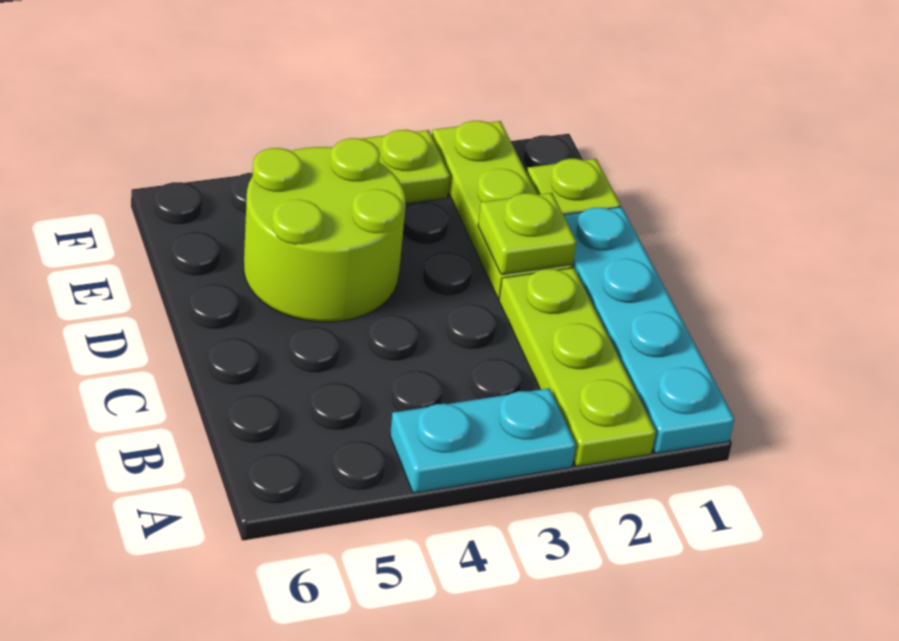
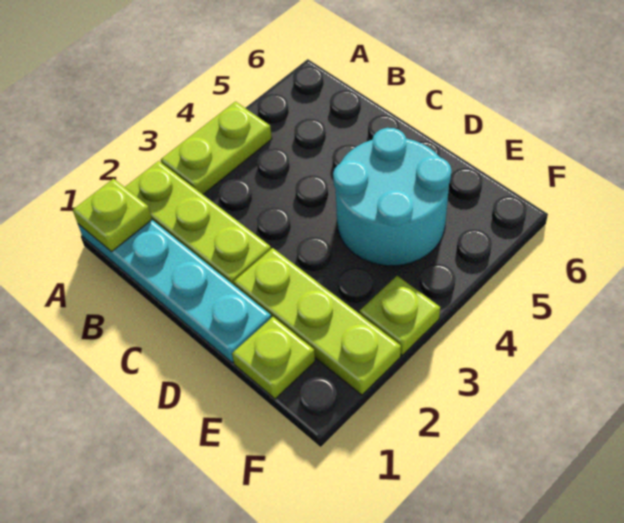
cyan 1x2 plate [390,388,576,493] -> lime 1x2 plate [161,102,272,194]
lime 1x1 plate [478,193,577,275] -> lime 1x1 plate moved to [73,179,152,252]
lime 2x2 round brick [244,138,406,322] -> cyan 2x2 round brick [333,128,451,266]

